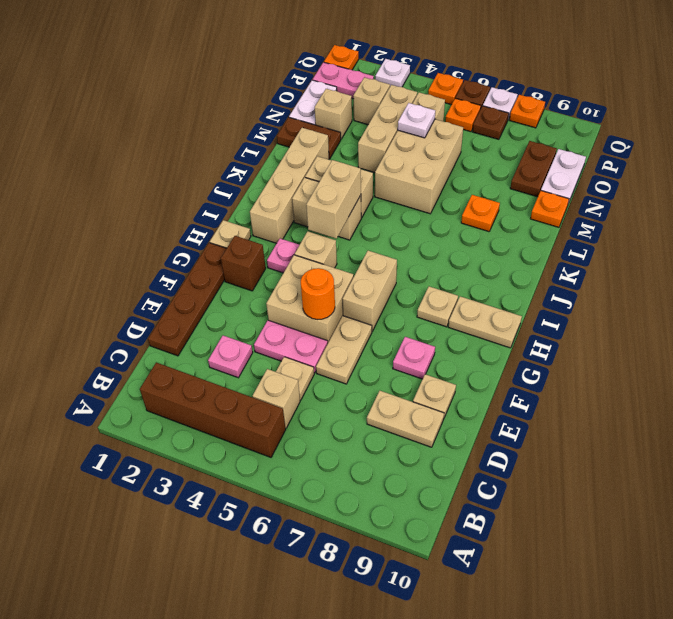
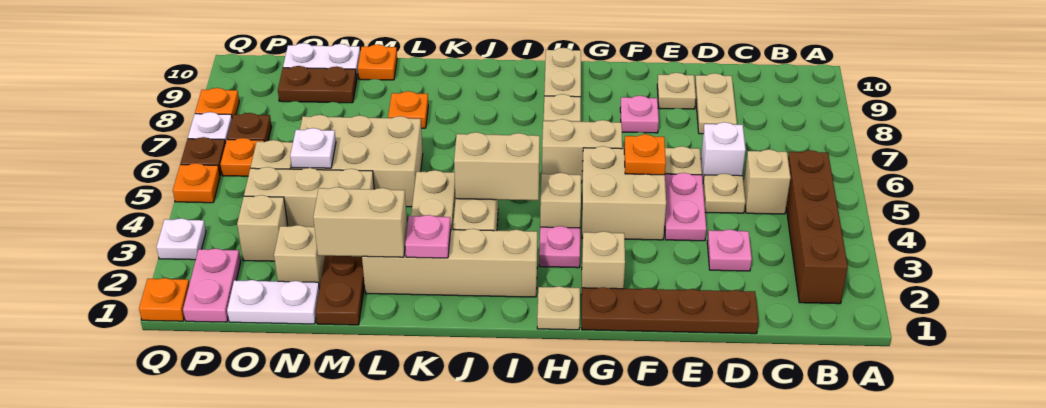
none -> white 1x1 brick [701,122,746,180]
orange 1x1 round brick [301,268,335,320] -> orange 1x1 plate [624,134,666,175]
brown 1x1 brick [221,236,266,291] -> tan 1x1 brick [582,231,625,289]
none -> pink 1x1 plate [405,215,451,258]
none -> tan 1x2 brick [313,187,407,257]

